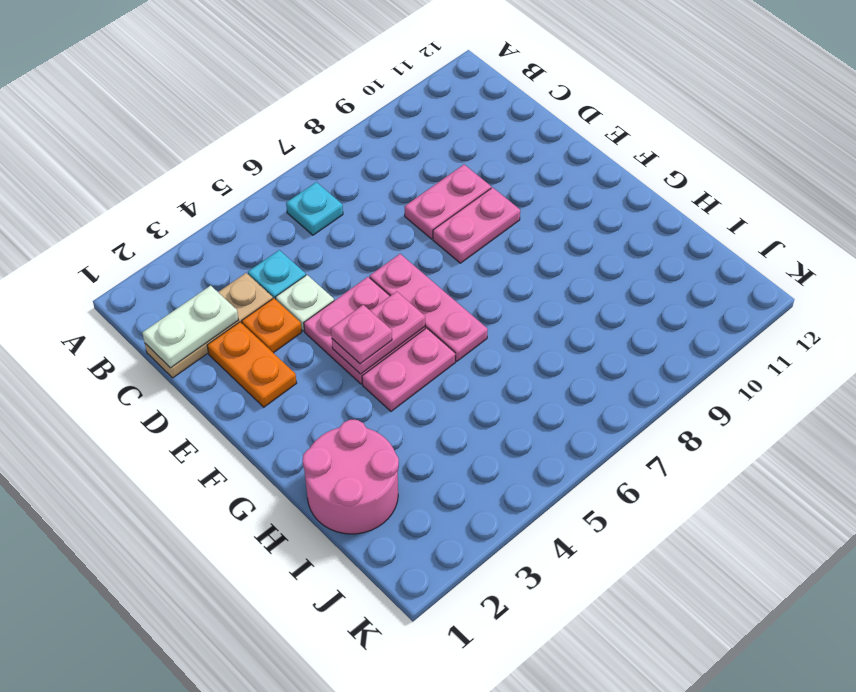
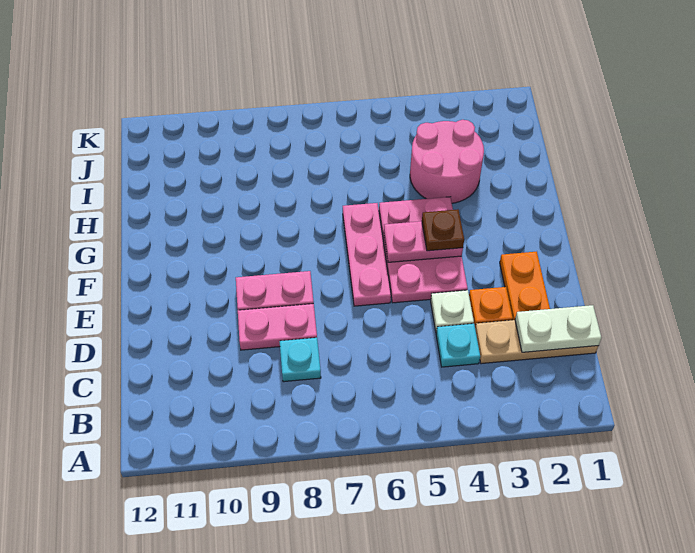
cyan 1x1 plate [286,182,343,235] -> cyan 1x1 plate moved to [280,338,321,382]
pink 1x1 plate [331,305,392,364] -> brown 1x1 plate [422,209,464,251]
pink 2x2 round brick [303,420,399,534] -> pink 2x2 round brick moved to [410,120,484,203]

